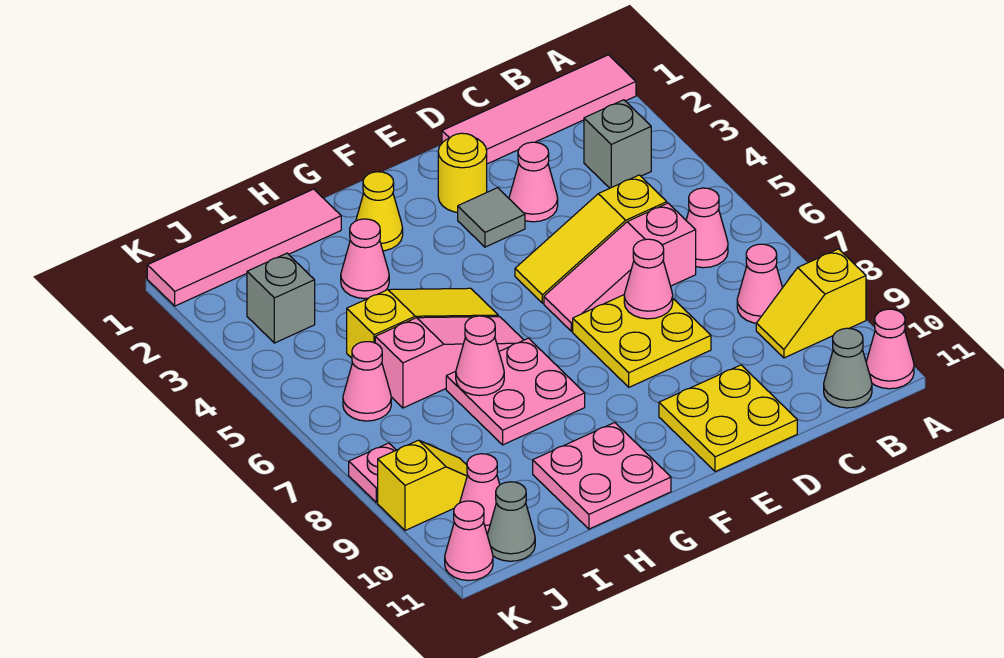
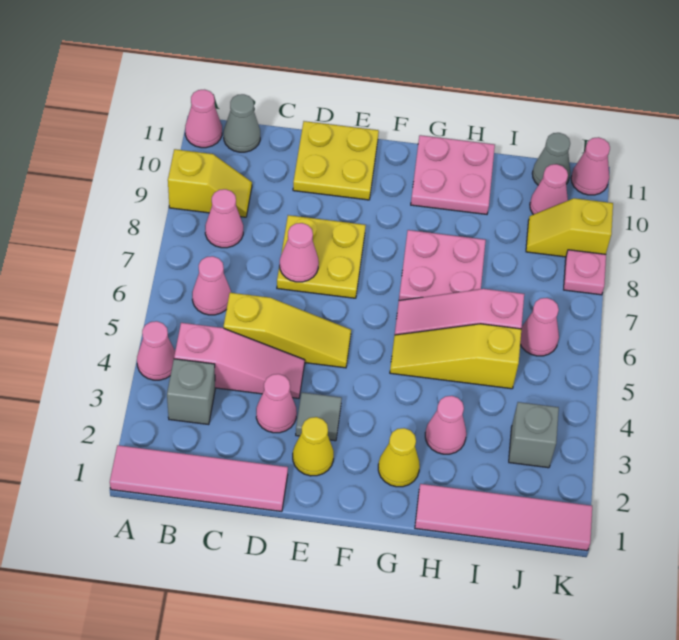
pink 1x3 slope [544,203,696,331] -> pink 1x3 slope moved to [174,323,305,398]
yellow 1x1 round brick [438,133,487,212] -> yellow 1x1 cone [293,417,334,476]
pink 1x1 cone [456,316,504,396] -> pink 1x1 cone moved to [137,321,175,380]

